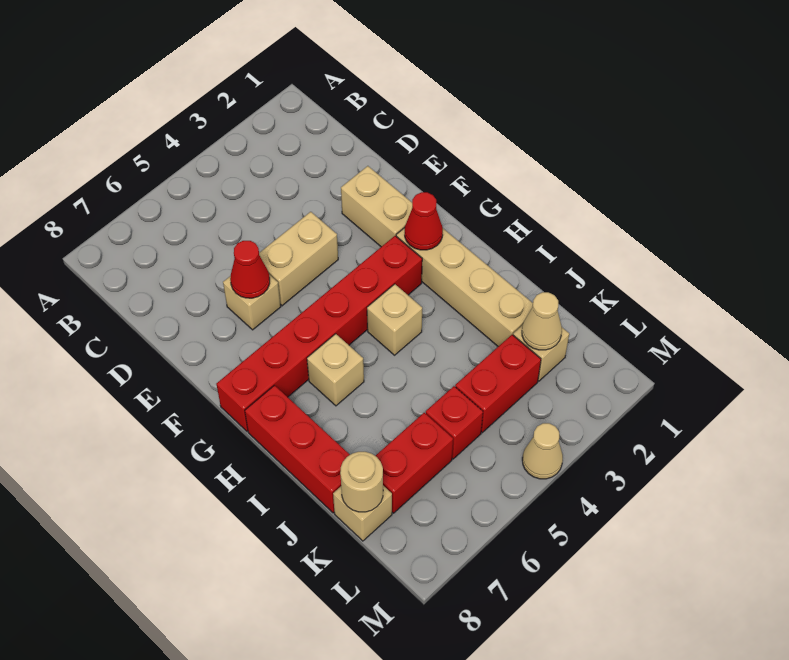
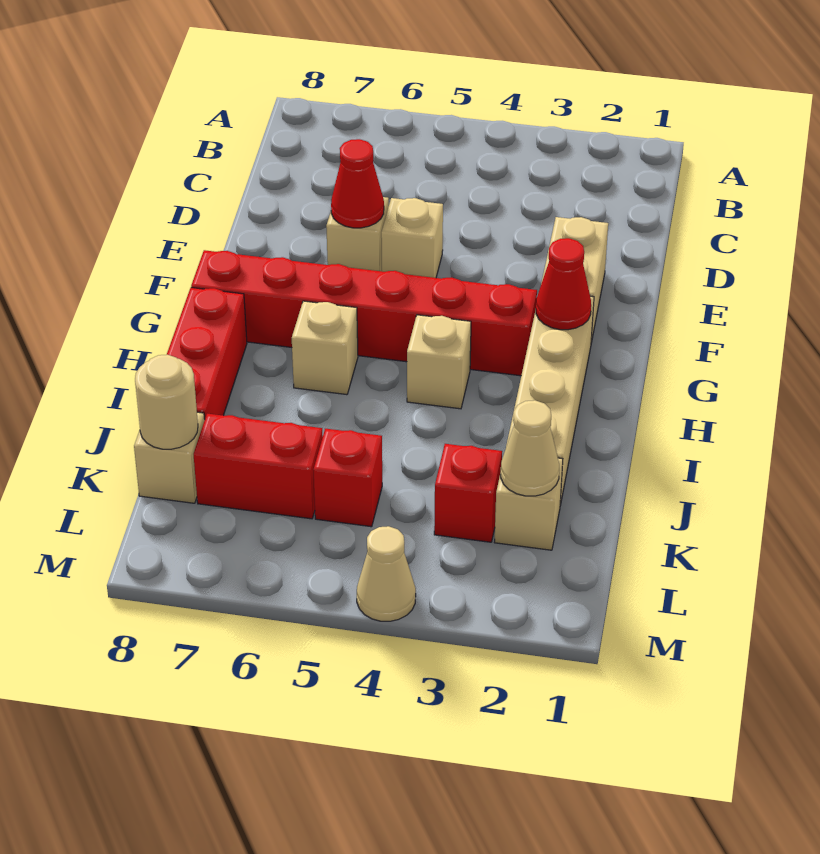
tan 1x2 brick [259,212,338,306] -> tan 1x1 brick [381,198,443,278]
red 1x2 brick [455,335,541,433] -> red 1x1 brick [434,444,502,542]

